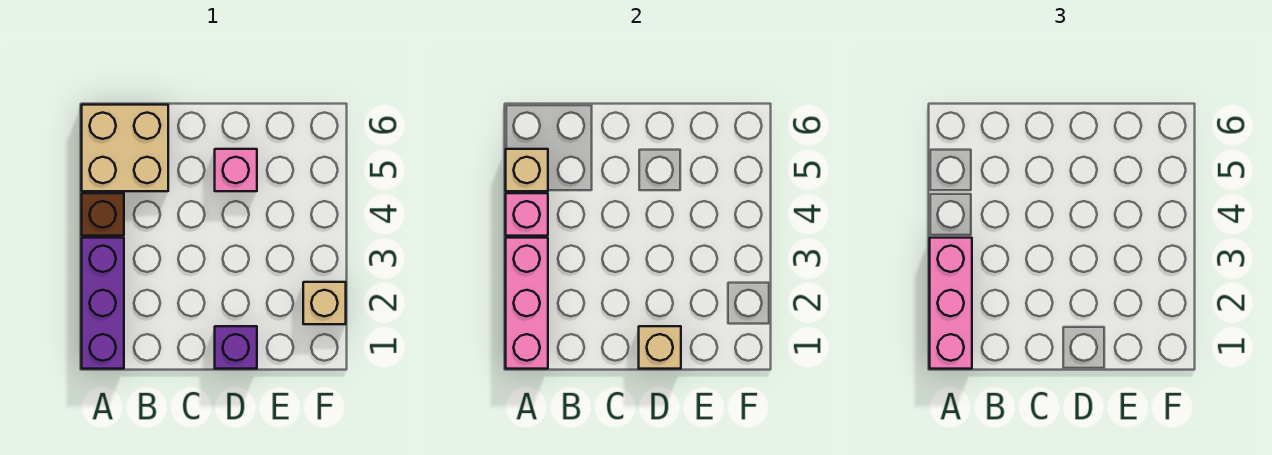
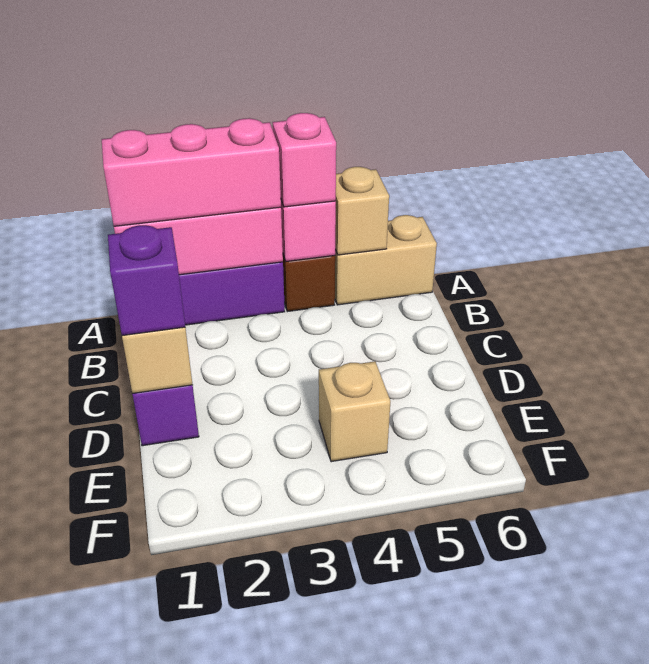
tan 2x2 brick [82,105,168,191] -> tan 1x2 brick [335,215,437,305]
none -> purple 1x1 brick [108,225,185,336]
pink 1x1 brick [215,149,257,191] -> pink 1x1 brick moved to [273,113,336,207]
tan 1x1 brick [303,282,346,324] -> tan 1x1 brick moved to [319,361,390,462]

